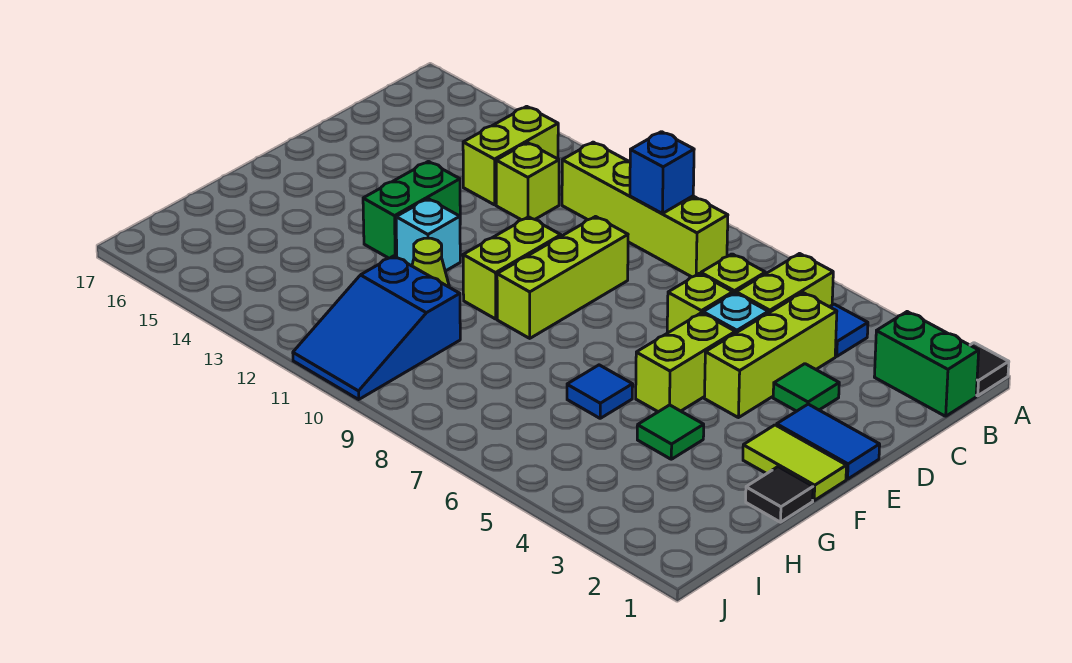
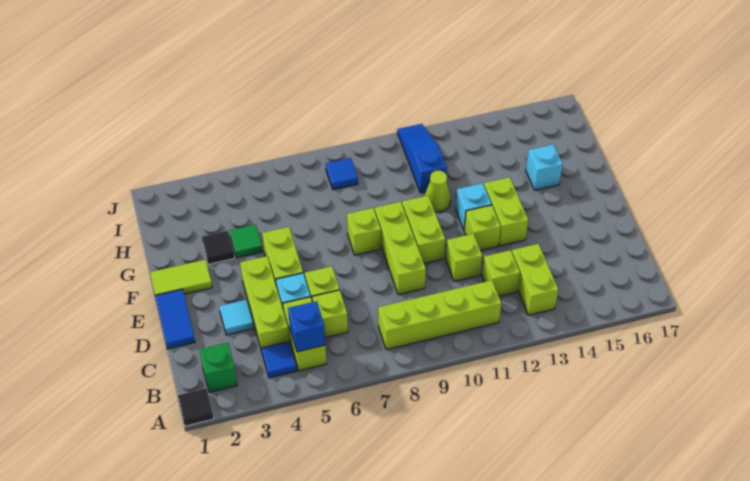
green 1x2 brick [874,312,979,416] -> green 1x1 brick [200,343,237,392]
blue 1x1 brick [630,132,694,214] -> blue 1x1 brick moved to [288,301,325,352]
green 1x1 tile [773,364,839,411] -> cyan 1x1 tile [219,300,254,335]
none -> lime 1x1 brick [446,234,482,281]
blue 1x2 tile [777,404,880,479] -> blue 1x2 tile turned to [155,289,195,349]
none -> lime 1x1 brick [464,205,501,250]
green 1x2 brick [363,162,460,258] -> lime 1x2 brick [484,177,528,246]
none -> lime 1x1 brick [347,208,381,255]
black 1x1 tile [746,467,813,522] -> black 1x1 tile moved to [201,231,235,264]
blue 1x1 tile [567,365,633,418] -> blue 1x1 tile moved to [326,158,358,190]
none -> cyan 1x1 brick [526,144,563,190]
blue 2x3 slope [293,256,460,399] -> blue 1x3 slope [397,124,447,193]

